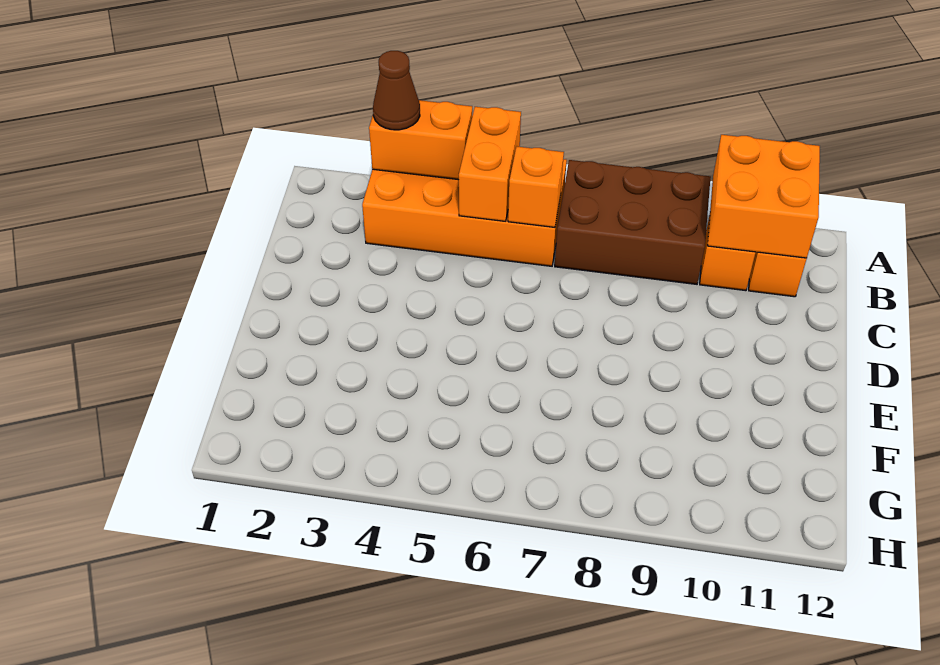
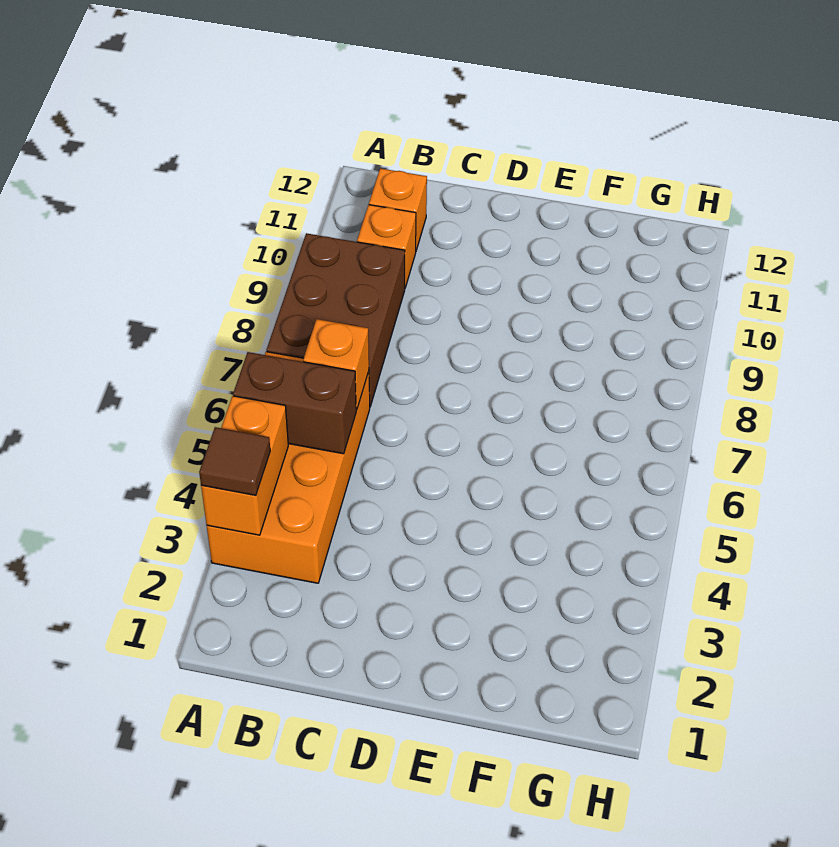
brown 1x1 cone [373,51,420,130] -> brown 1x1 tile [199,427,270,495]
orange 1x2 brick [459,107,521,221] -> brown 1x2 brick [233,352,356,454]
orange 2x2 brick [707,135,820,258] -> none

